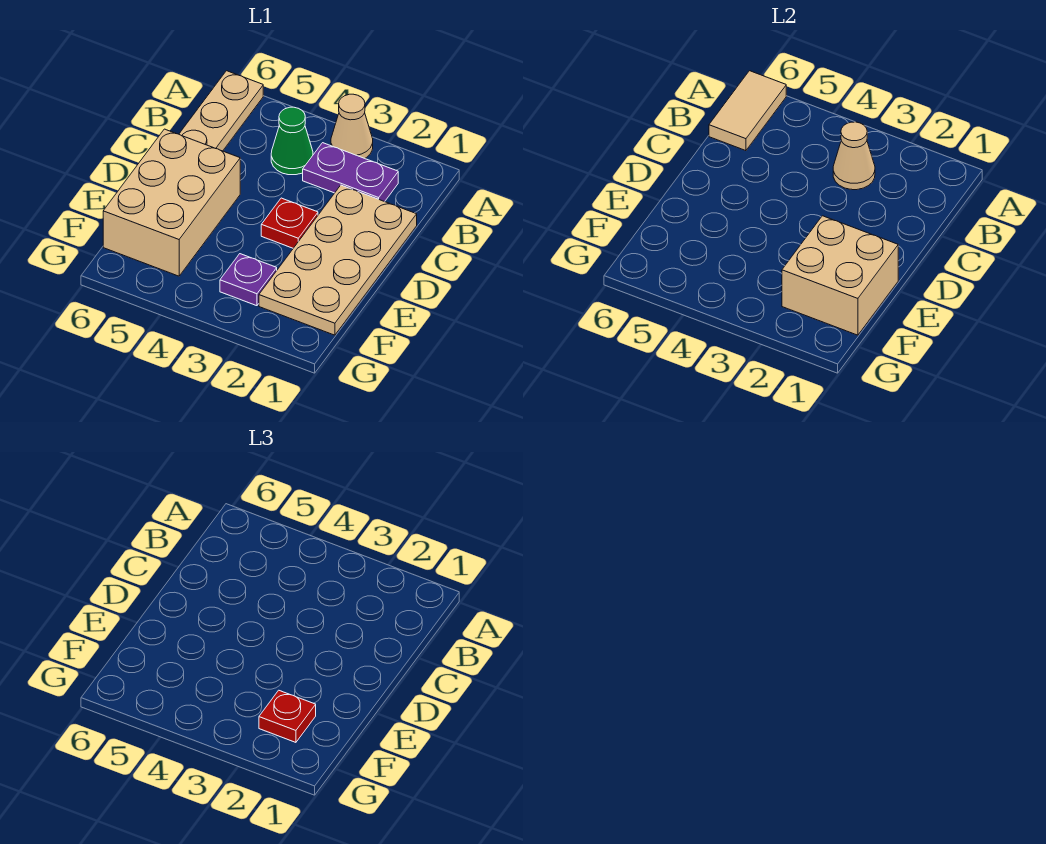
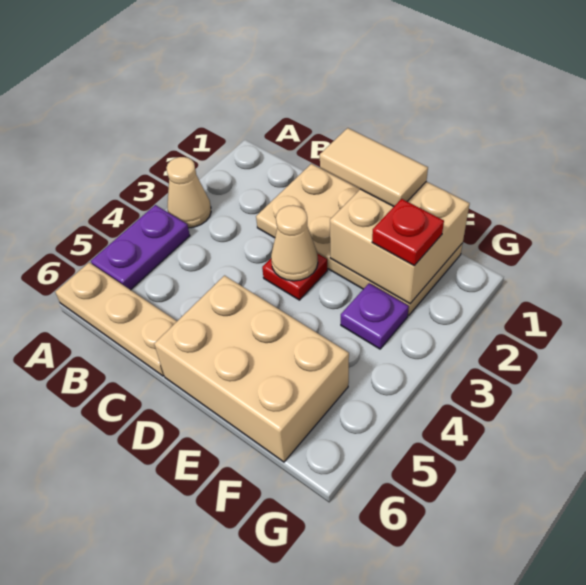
tan 1x2 tile [709,71,786,151] -> tan 1x2 tile moved to [320,128,428,207]
purple 1x2 plate [303,143,398,202] -> purple 1x2 plate moved to [91,205,190,290]
tan 1x1 cone [833,122,875,190] -> tan 1x1 cone moved to [271,205,318,281]
green 1x1 cone [271,107,313,175] -> none

